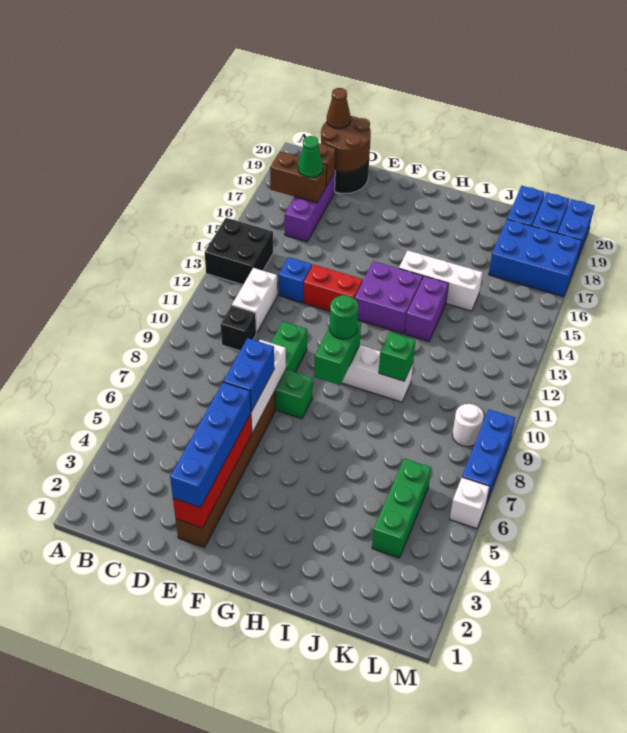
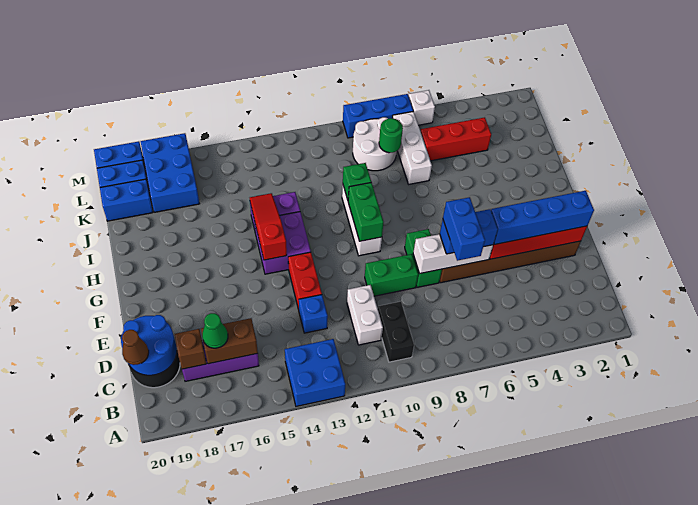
black 2x2 brick [205,218,273,285] -> blue 2x2 brick [285,339,345,406]
brown 1x2 brick [270,152,327,203] -> brown 1x2 brick turned to [201,318,258,364]
black 1x1 brick [221,305,256,351] -> black 1x2 brick [378,302,414,362]
white 1x2 brick [232,268,277,333] -> white 1x2 brick turned to [347,285,383,345]
brown 2x2 round brick [321,116,371,171] -> blue 2x2 round brick [121,315,177,375]
none -> blue 1x2 brick [443,197,485,261]
green 1x2 brick [314,322,361,385] -> green 1x2 brick turned to [348,182,384,241]
green 1x1 round brick [330,295,358,339] -> green 1x1 round brick moved to [379,118,403,153]
none -> red 1x3 slope [250,193,287,260]
white 1x3 brick [399,250,483,311] -> white 1x3 brick moved to [393,111,432,184]
green 1x3 brick [372,458,431,558] -> red 1x3 brick [420,117,491,161]
white 1x1 round brick [452,404,484,447] -> white 2x2 round brick [353,117,397,171]

